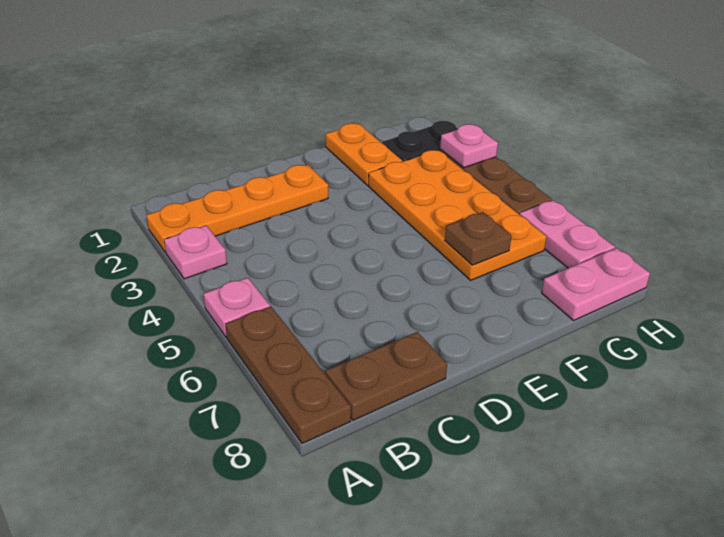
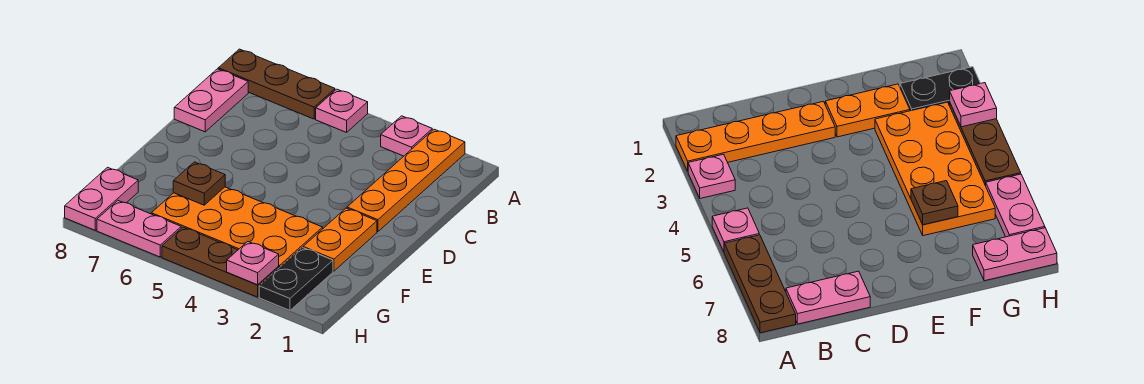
brown 1x2 plate [325,332,447,420] -> pink 1x2 plate [174,69,248,132]
orange 1x2 plate [326,123,402,185] -> orange 1x2 plate turned to [303,208,377,271]

